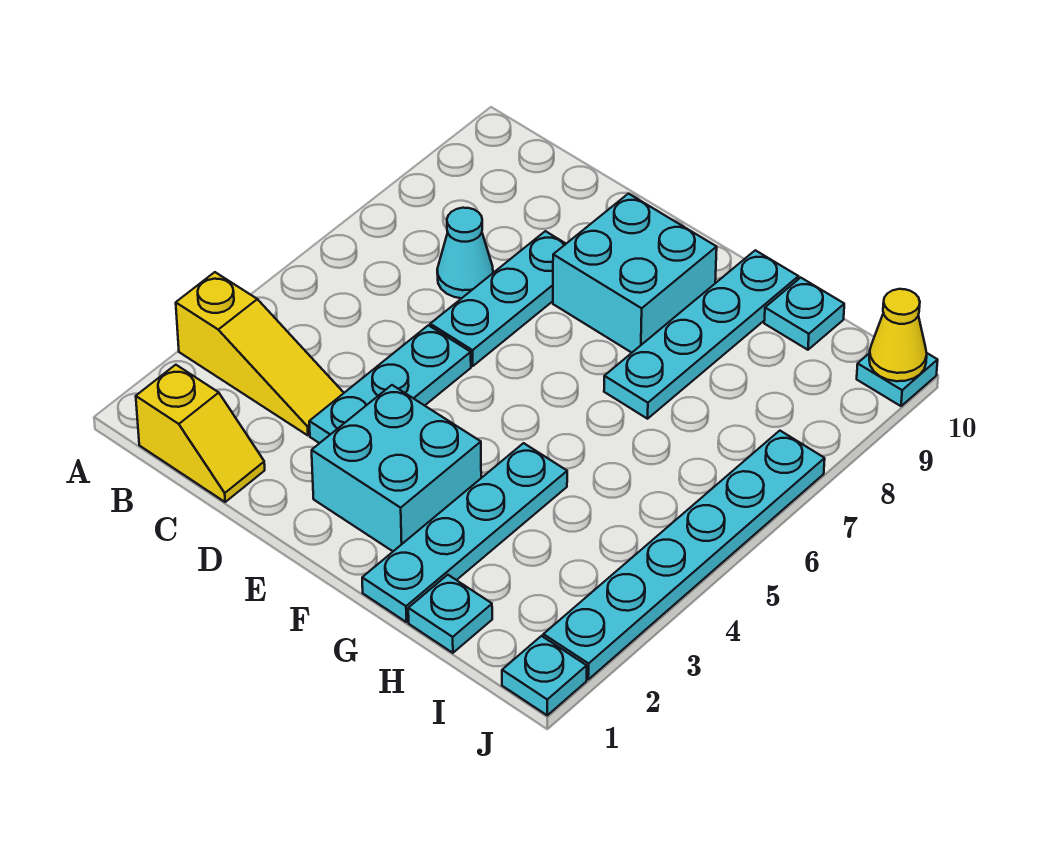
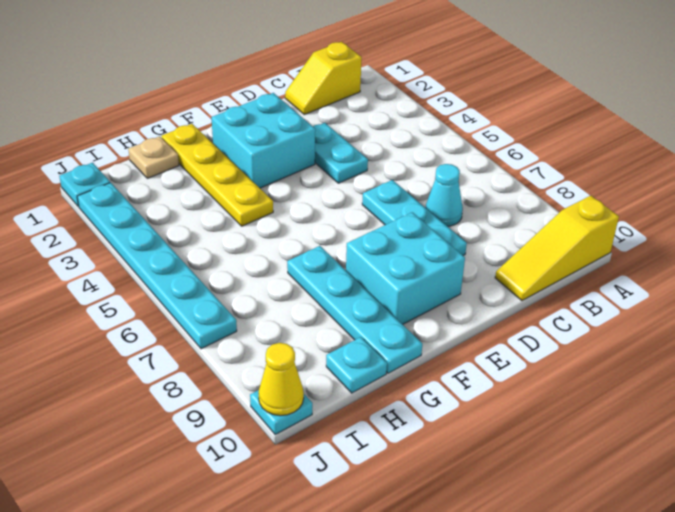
yellow 1x3 slope [176,272,344,435] -> yellow 1x3 slope moved to [495,196,619,301]
cyan 1x3 plate [309,325,471,443] -> cyan 1x2 plate [313,123,368,183]
cyan 1x4 plate [362,443,567,622] -> yellow 1x4 plate [161,124,273,226]
cyan 1x1 plate [408,575,492,653] -> tan 1x1 plate [128,136,179,178]

